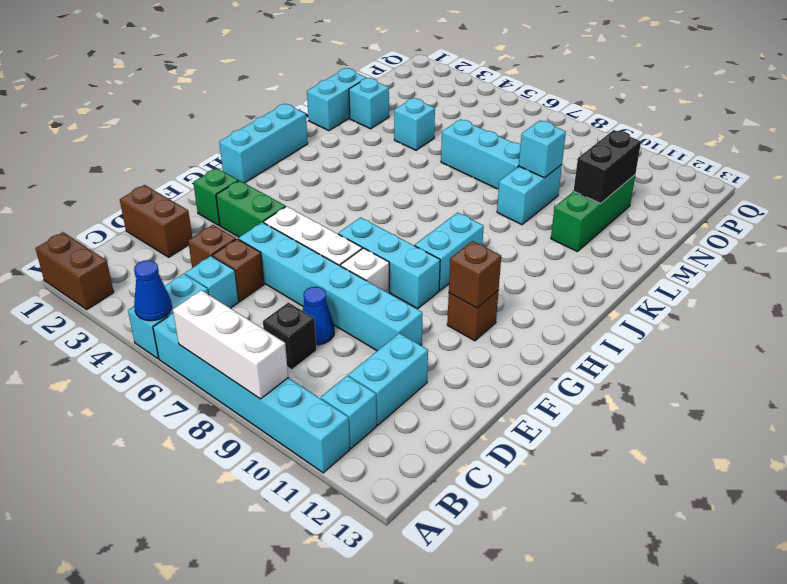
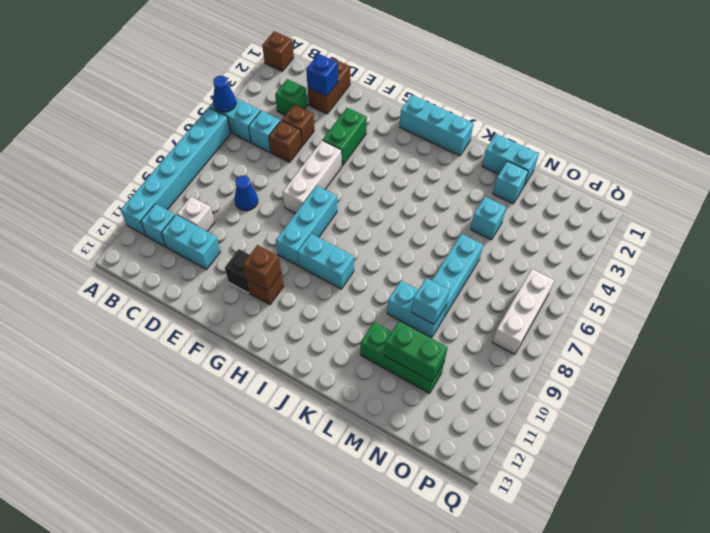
brown 1x2 brick [36,232,114,309] -> brown 1x1 brick [262,31,294,71]
white 1x3 brick [173,290,288,399] -> white 1x3 brick moved to [492,269,554,354]
black 1x1 brick [263,303,317,370] -> black 1x1 brick moved to [225,249,249,293]
none -> blue 1x1 brick [306,54,338,96]
cyan 1x6 brick [238,222,422,351] -> none
green 1x1 brick [193,168,238,225] -> green 1x1 brick moved to [275,79,307,115]
white 1x1 brick [341,248,389,293] -> white 1x1 brick moved to [177,197,215,231]
black 1x2 brick [574,130,641,204] -> green 1x2 brick [384,321,448,382]

